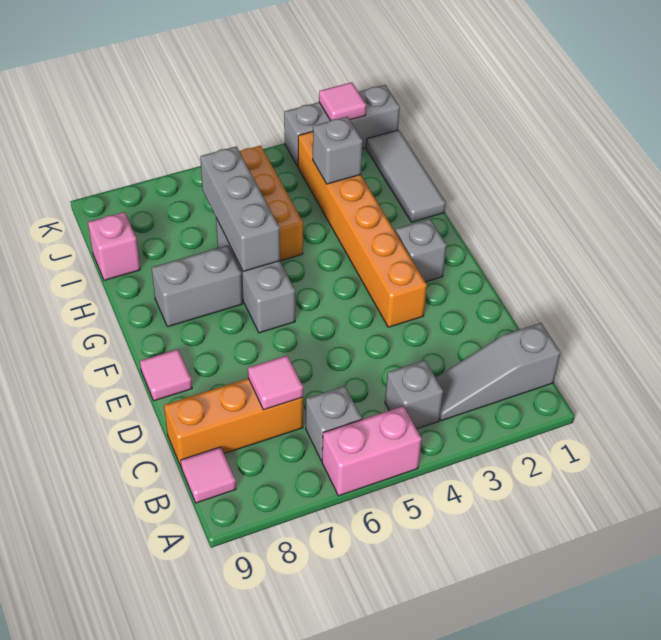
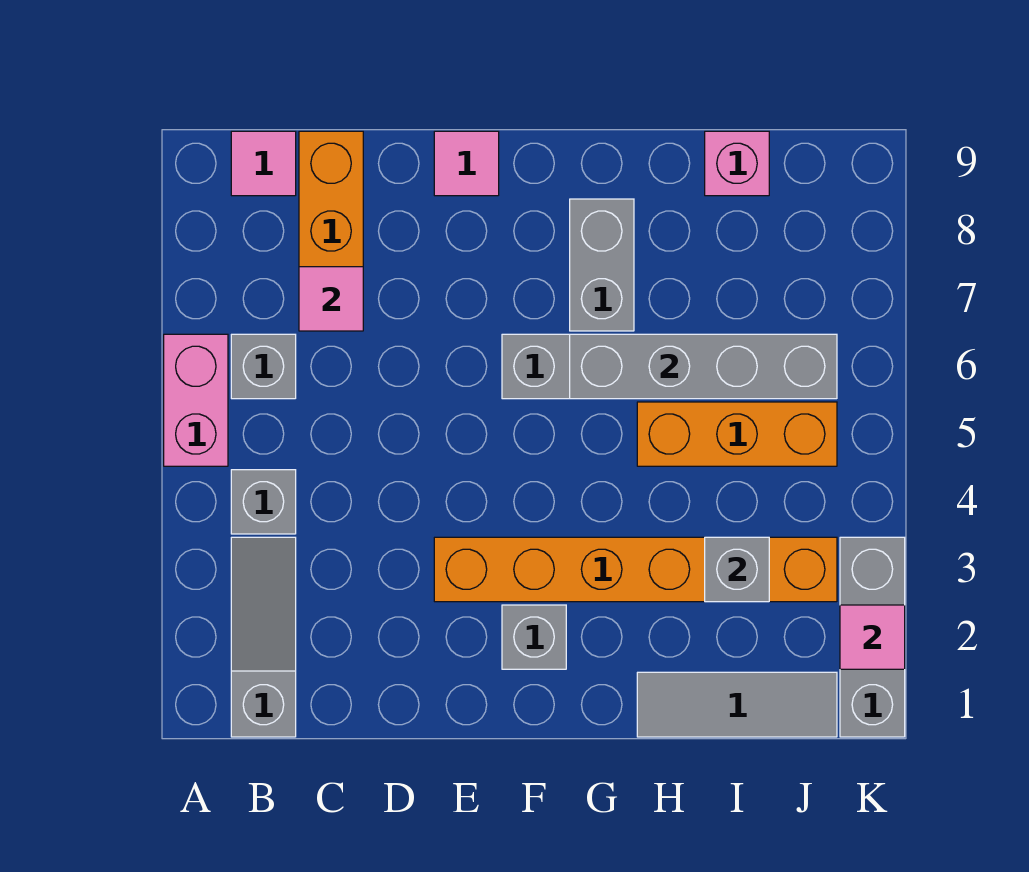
grey 1x3 brick [200,146,280,272] -> grey 1x4 brick [570,334,837,399]

